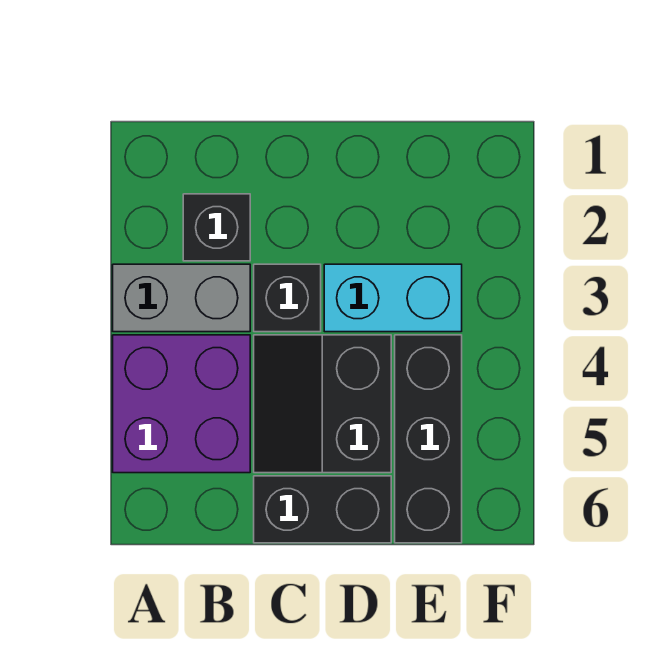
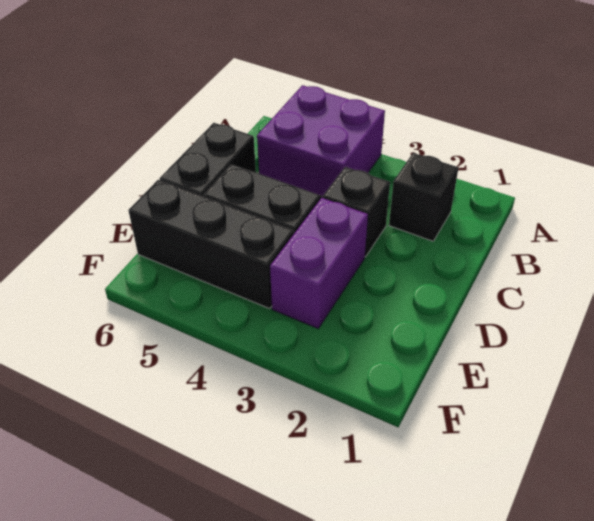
grey 1x2 brick [113,264,250,332] -> none
cyan 1x2 brick [324,264,462,332] -> purple 1x2 brick [270,198,368,328]

